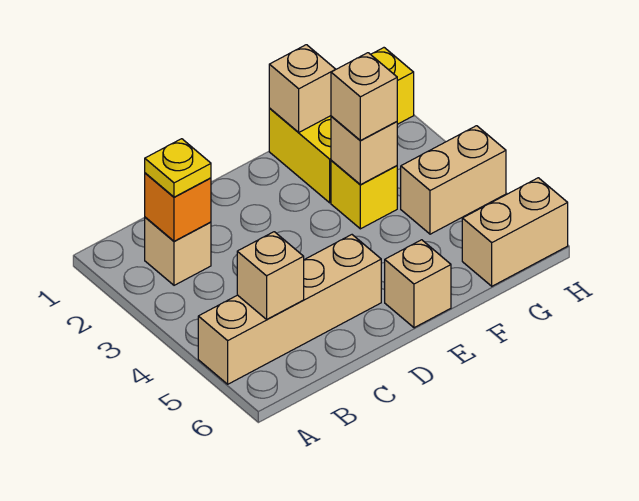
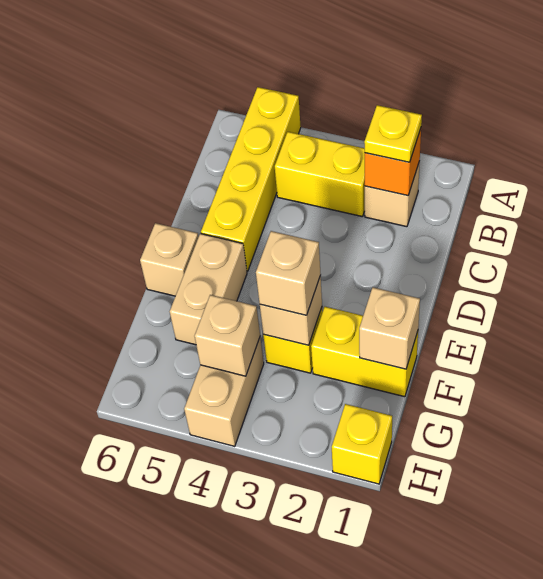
tan 1x4 brick [198,235,381,384] -> yellow 1x4 brick [201,87,301,271]
none -> yellow 1x2 brick [275,132,365,217]
tan 1x1 brick [237,232,304,319] -> tan 1x1 brick moved to [195,295,260,376]
tan 1x2 brick [462,178,568,286] -> tan 1x2 brick moved to [170,234,247,345]

